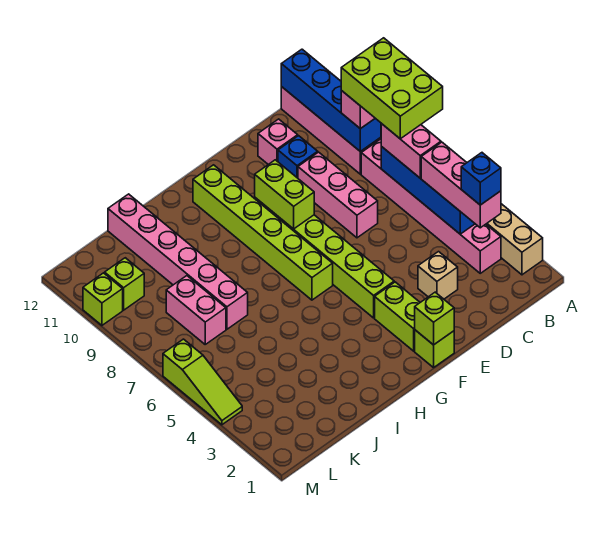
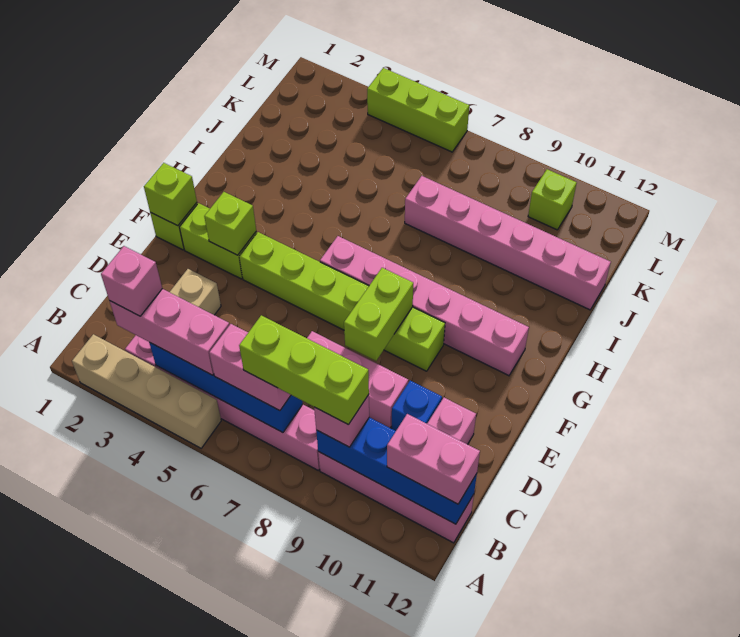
lime 2x3 brick [341,38,443,139] -> lime 1x3 brick [239,315,369,425]
blue 1x1 brick [461,153,501,205] -> pink 1x1 brick [101,246,162,316]
lime 1x2 brick [255,160,314,229] -> lime 1x2 brick turned to [344,268,413,361]
lime 1x6 brick [193,165,333,300] -> pink 1x6 brick [320,236,529,376]
pink 1x2 brick [166,276,226,344] -> pink 1x2 brick moved to [387,414,480,504]
lime 1x3 slope [163,339,242,425] -> lime 1x3 brick [367,68,469,152]
lime 1x1 brick [83,273,123,325] -> lime 1x1 brick moved to [204,192,256,255]

